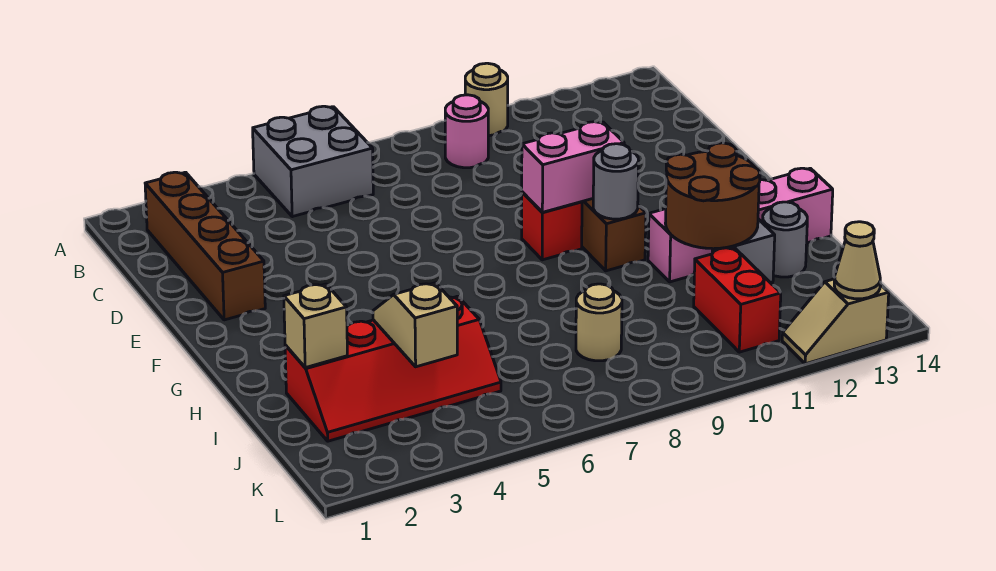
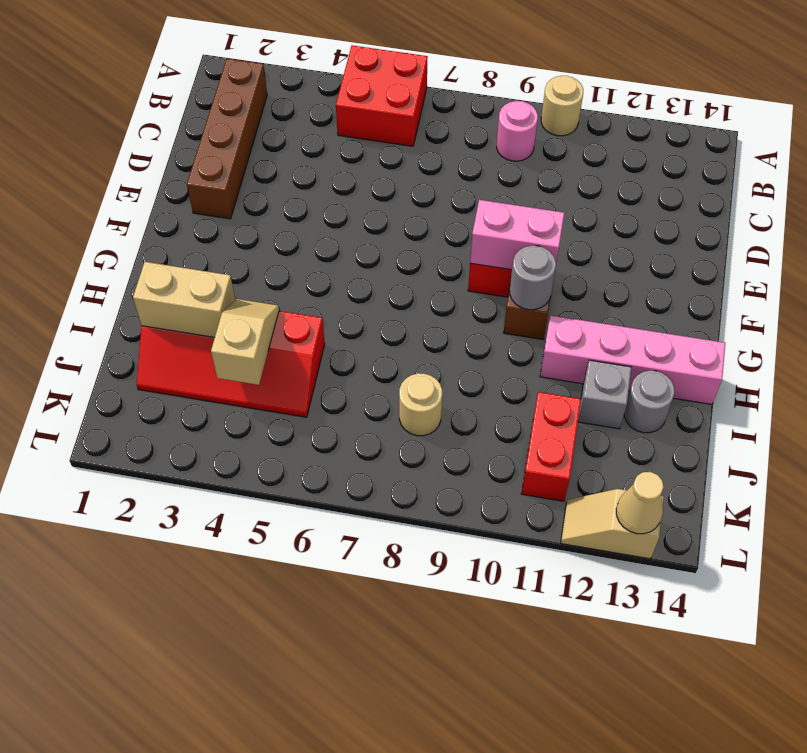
grey 2x2 brick [253,106,373,217] -> red 2x2 brick [336,45,428,146]
brown 2x2 round brick [665,143,760,249] -> none
tan 1x1 brick [284,284,347,368] -> tan 1x2 brick [133,262,235,337]

